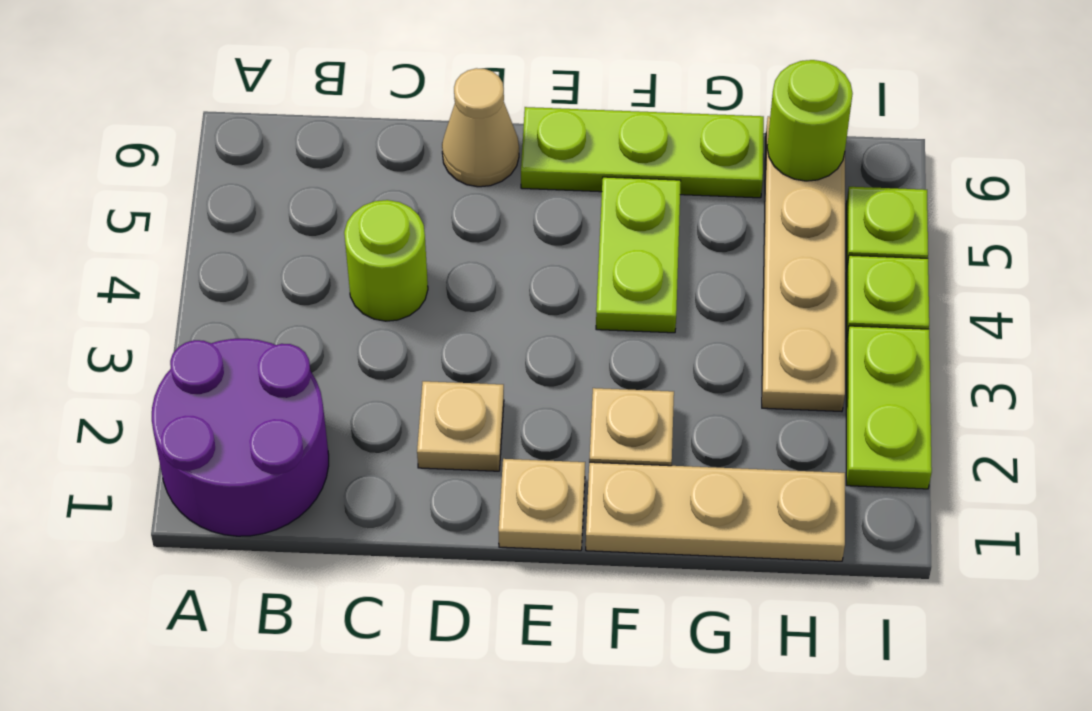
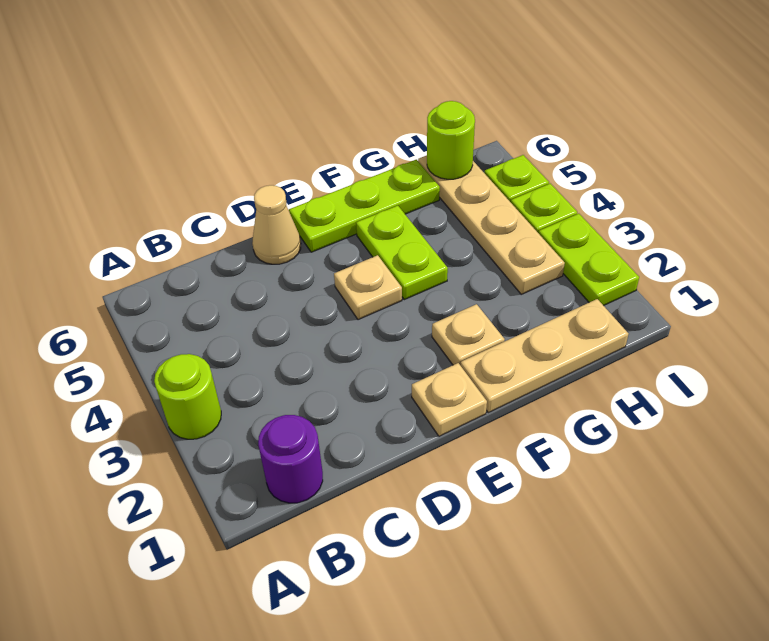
purple 2x2 round brick [152,339,329,536] -> purple 1x1 round brick [258,415,323,503]
lime 1x1 round brick [344,200,428,321] -> lime 1x1 round brick moved to [154,354,221,439]
tan 1x1 plate [417,381,504,471] -> tan 1x1 plate moved to [334,255,402,320]

